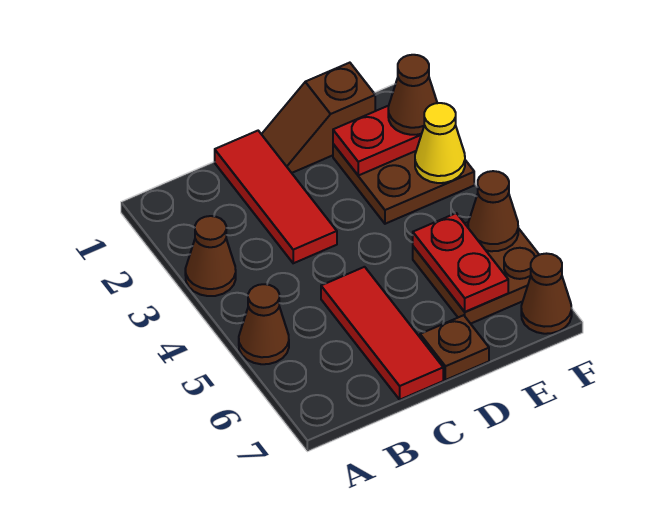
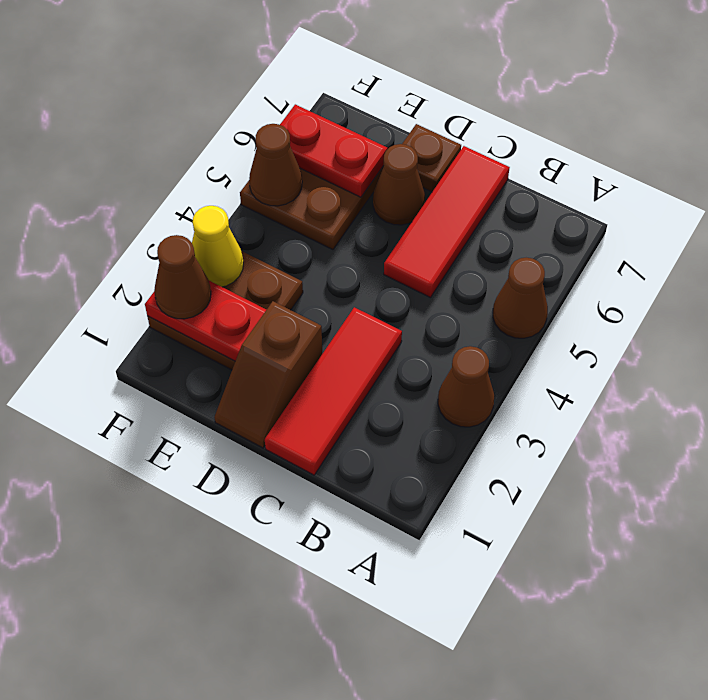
brown 1x2 slope [262,63,375,173] -> brown 1x2 slope turned to [214,301,322,448]
red 1x2 plate [413,213,508,312] -> red 1x2 plate turned to [280,104,388,197]
brown 1x1 cone [521,254,572,334] -> brown 1x1 cone moved to [373,144,425,225]

